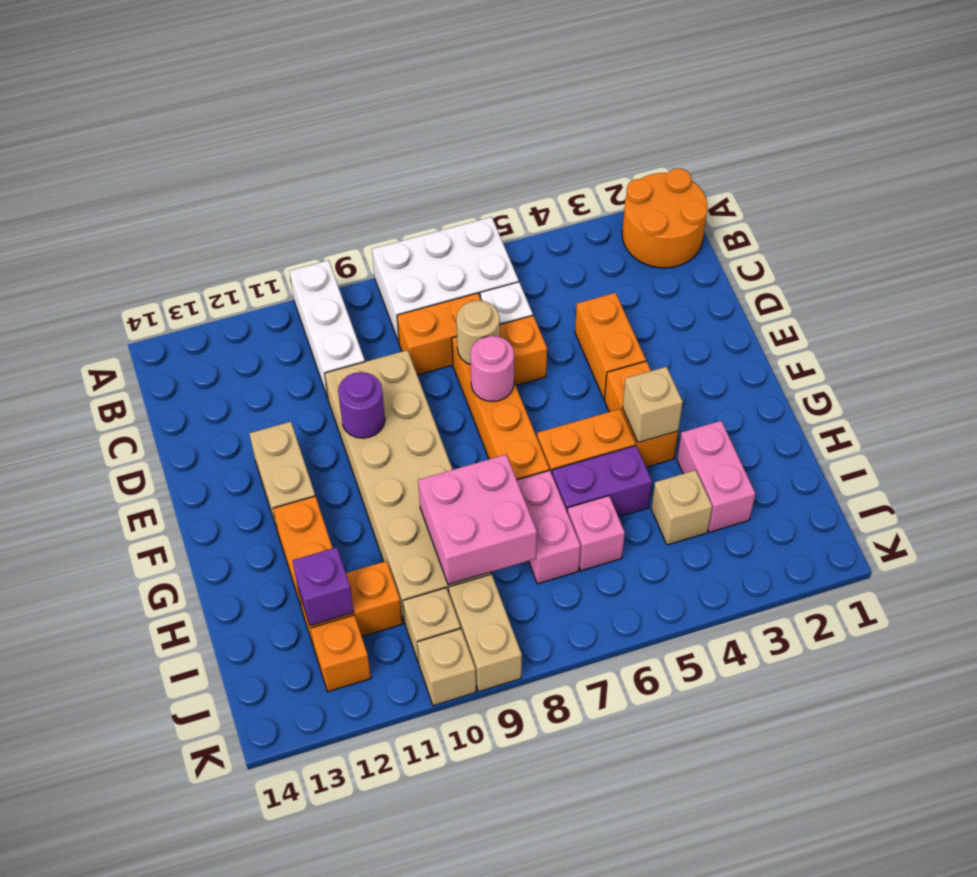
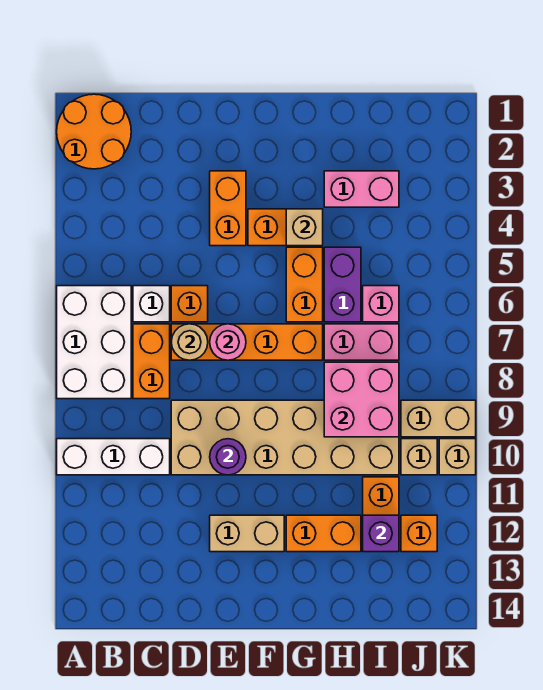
orange 1x2 brick [575,293,646,399] -> orange 1x2 brick turned to [210,171,246,246]
tan 1x1 brick [651,470,712,545] -> none

